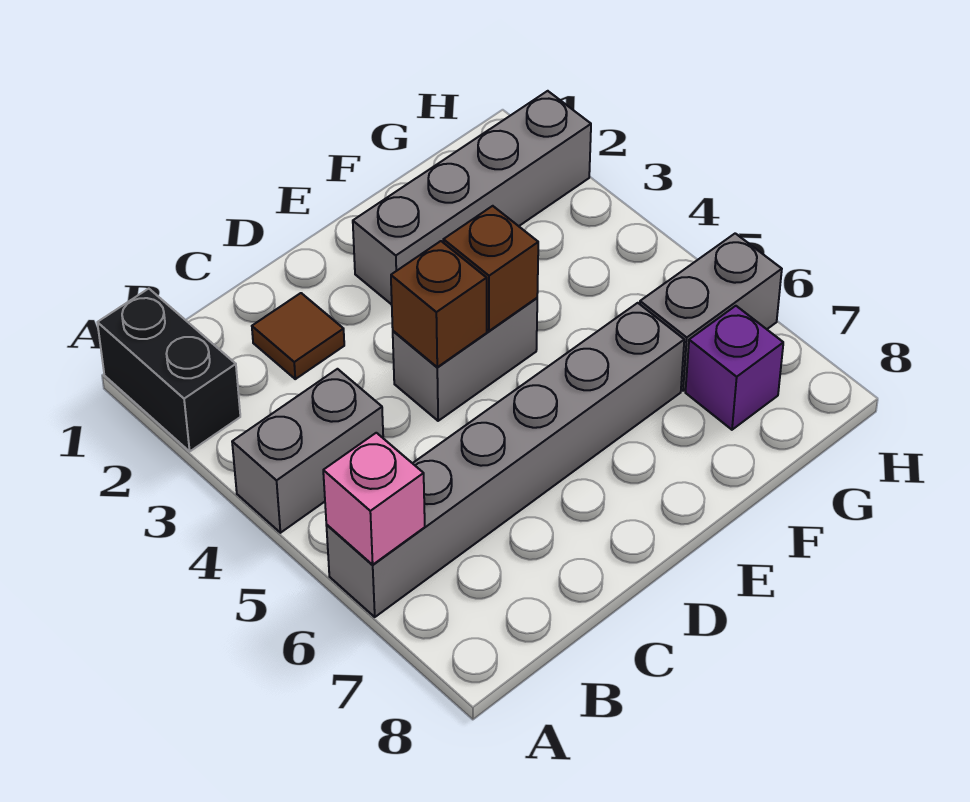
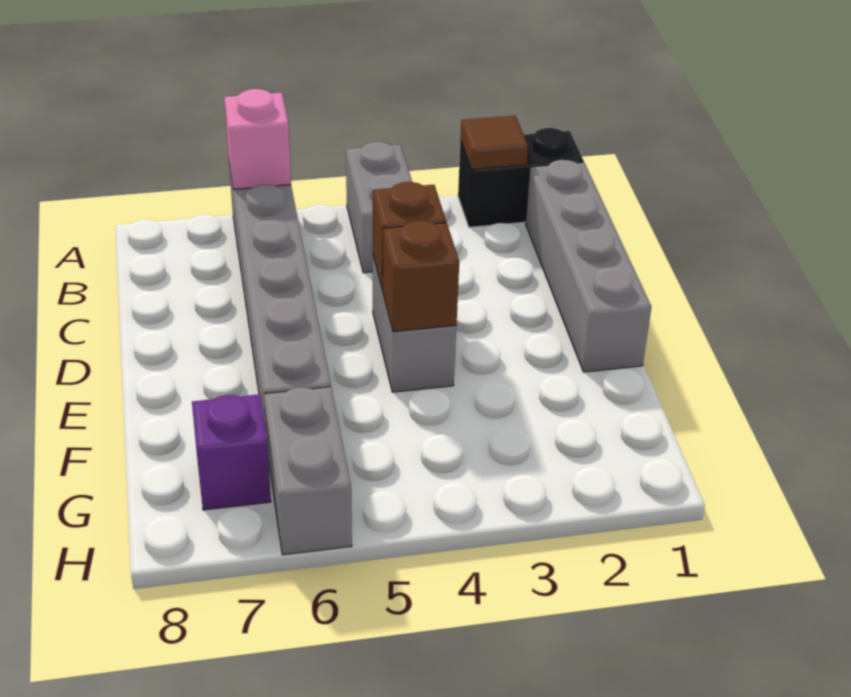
brown 1x1 tile [252,293,344,379] -> brown 1x1 tile moved to [461,116,528,169]
grey 1x4 brick [353,91,591,305] -> grey 1x4 brick moved to [525,160,651,372]

